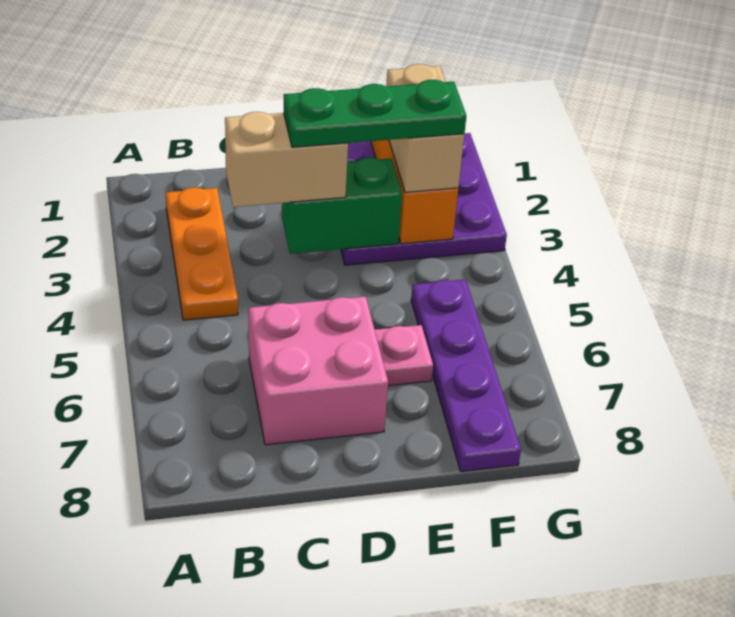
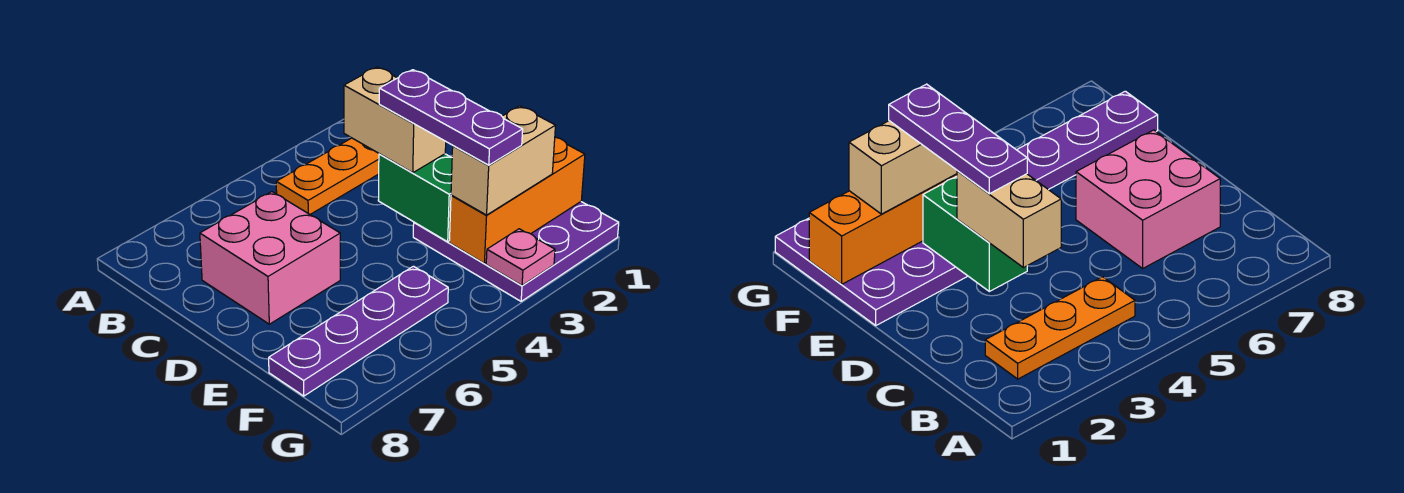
green 1x3 plate [284,80,466,147] -> purple 1x3 plate [379,70,523,165]
pink 1x1 plate [375,325,433,386] -> pink 1x1 plate moved to [486,229,555,286]

